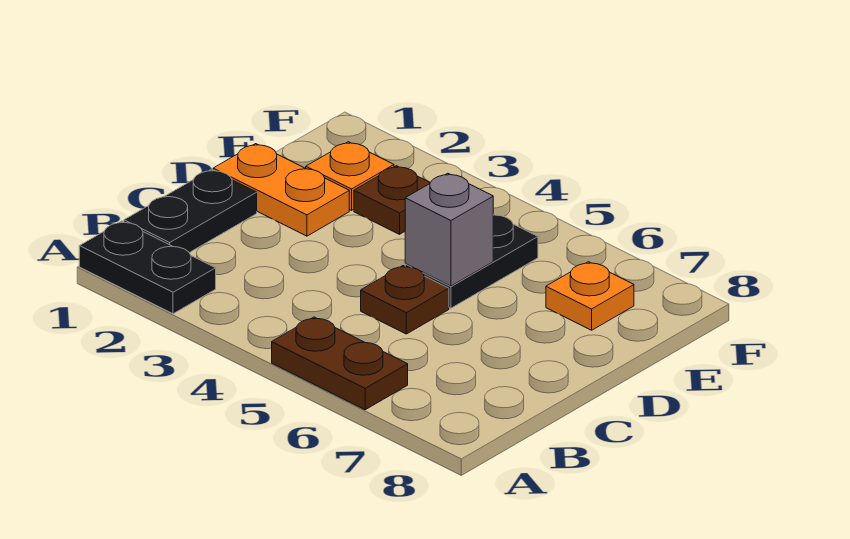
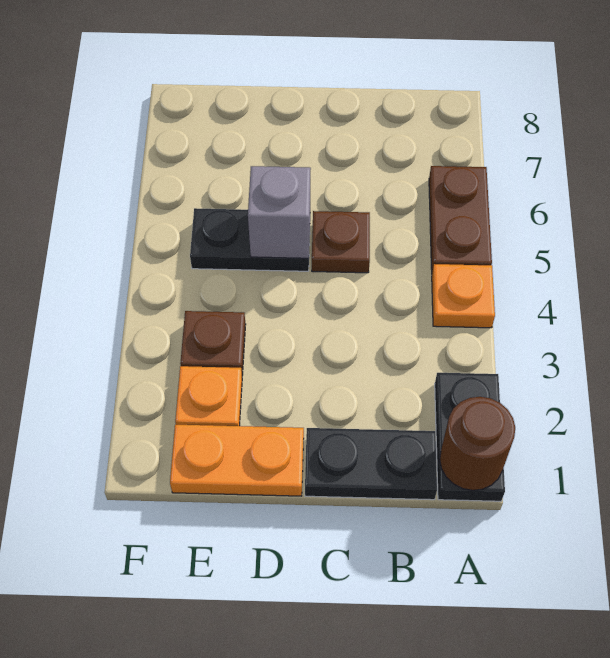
none -> brown 1x1 round brick [440,397,515,490]
orange 1x2 plate [213,144,349,236] -> orange 1x2 plate turned to [170,425,304,496]
orange 1x1 plate [546,262,634,330] -> orange 1x1 plate moved to [432,264,495,328]

